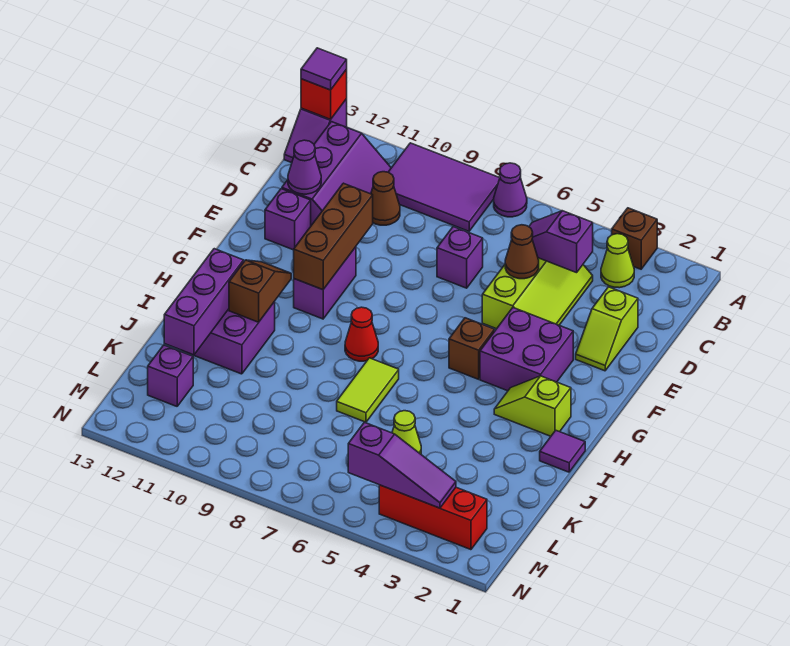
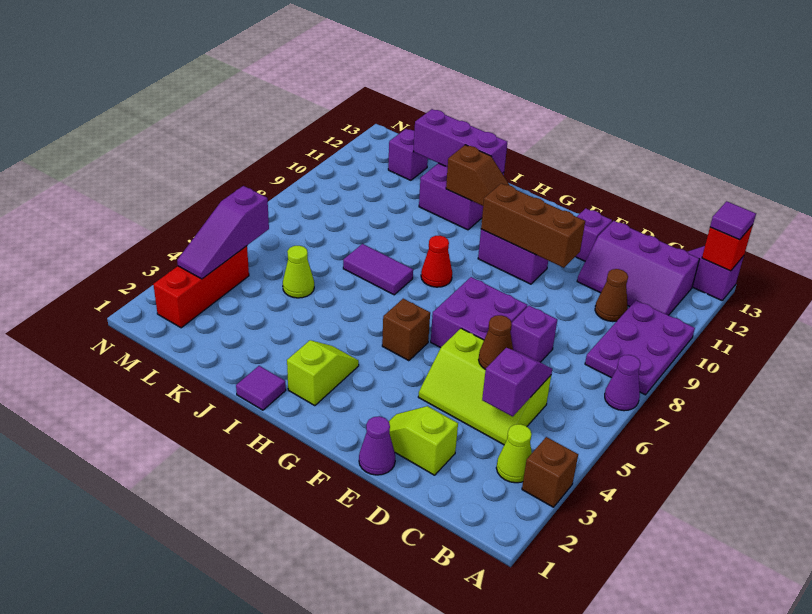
purple 2x3 tile [389,143,500,231] -> purple 2x3 plate [585,300,695,395]
purple 1x1 cone [288,140,321,194] -> purple 1x1 cone moved to [359,416,395,475]
purple 2x2 brick [480,308,573,391] -> purple 2x2 brick moved to [431,277,527,348]
lime 1x2 tile [337,358,399,422] -> purple 1x2 tile [343,244,413,295]

